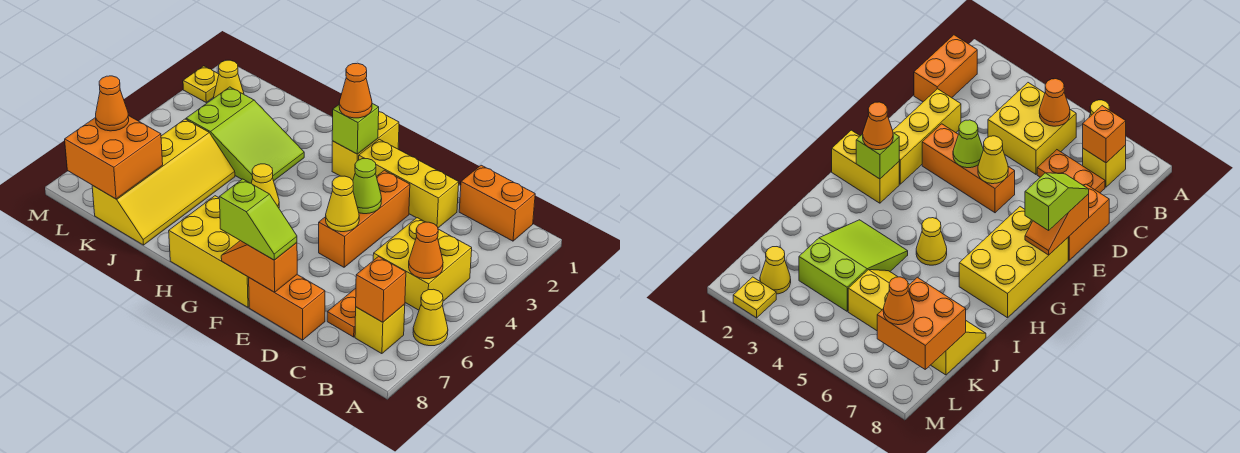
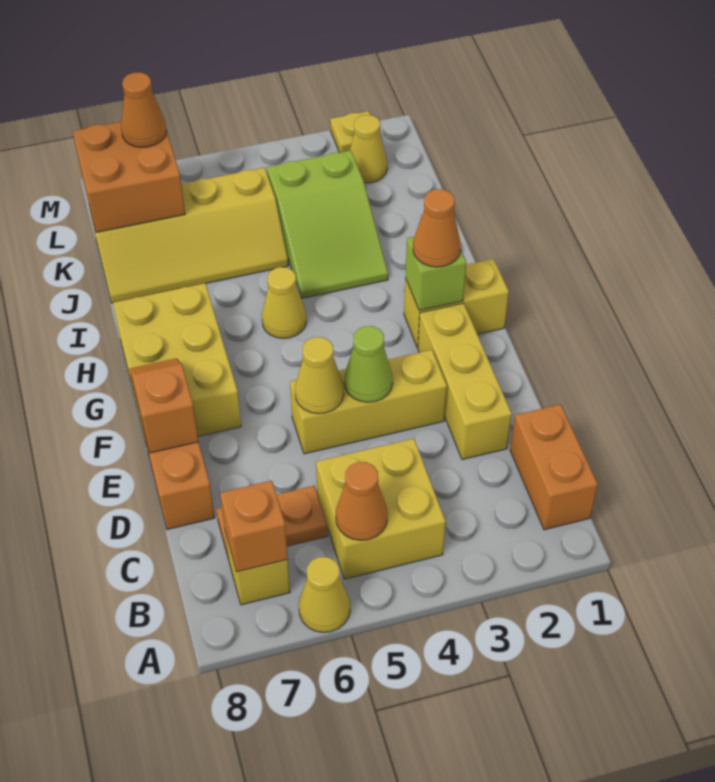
orange 1x3 brick [319,170,410,267] -> yellow 1x3 brick [290,350,447,454]
lime 1x2 slope [219,179,297,260] -> none

